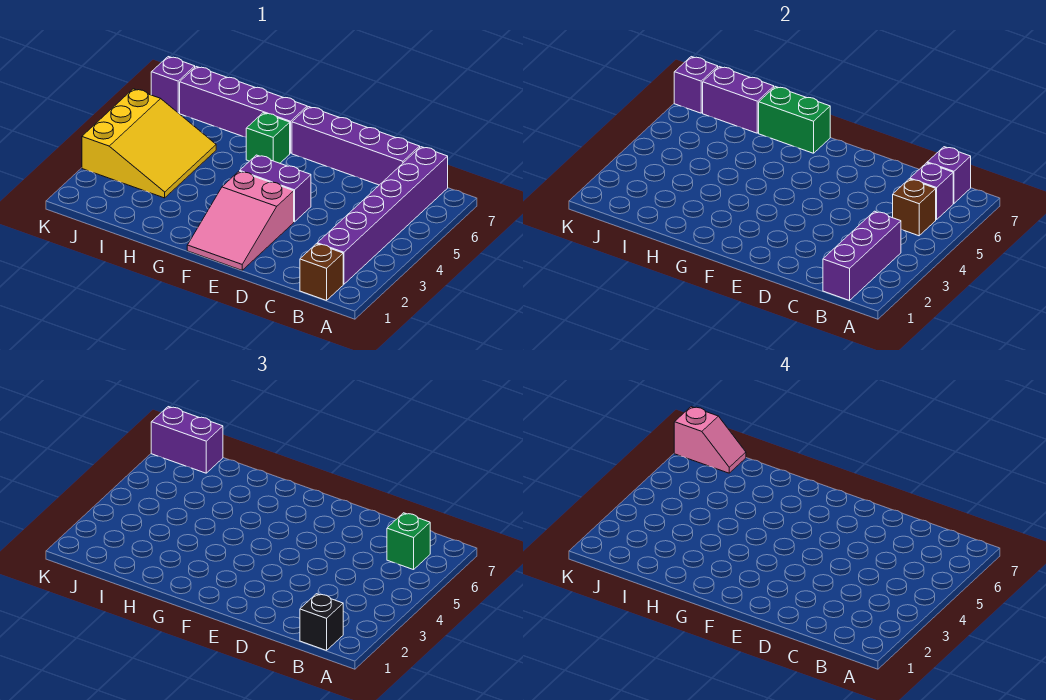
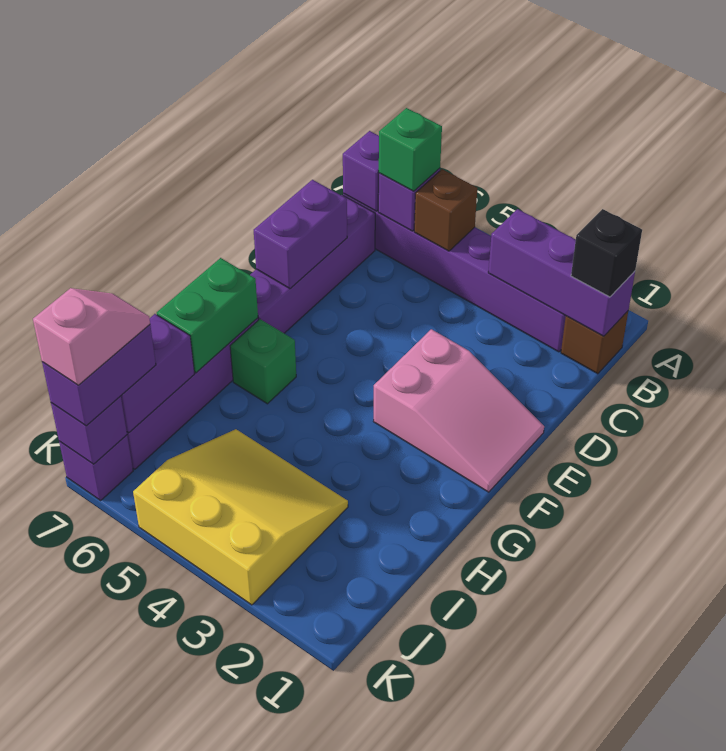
purple 1x2 brick [240,155,311,222] -> purple 1x2 brick moved to [254,180,347,289]

